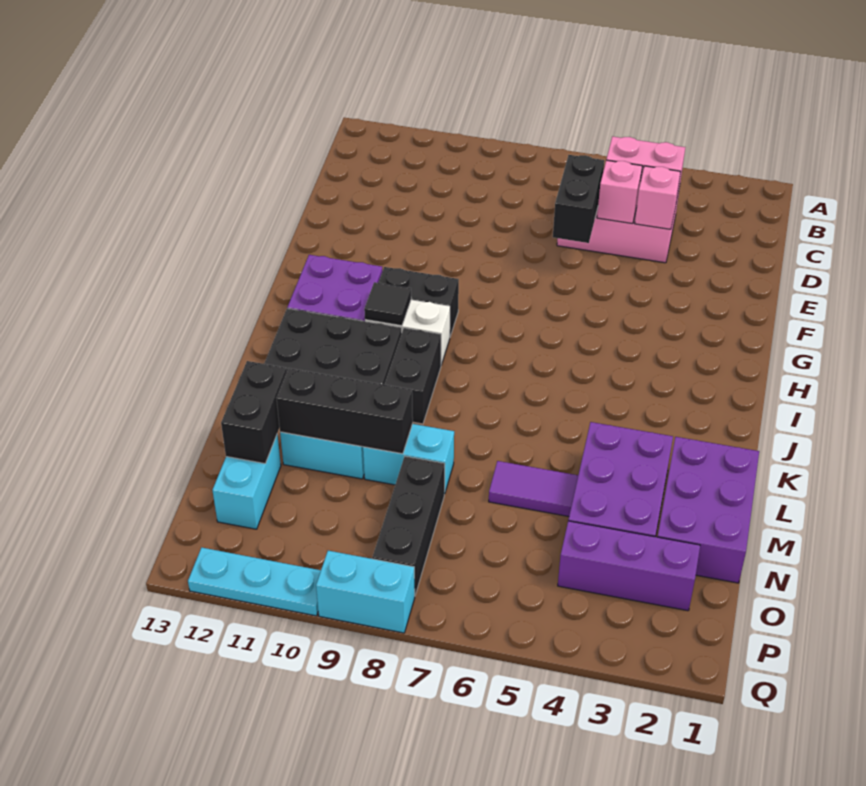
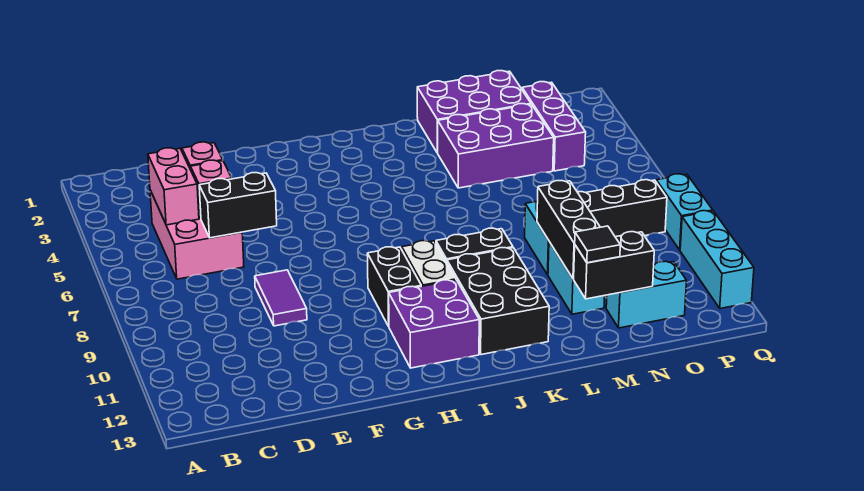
black 1x1 tile [364,282,411,326] -> black 1x1 tile moved to [575,226,620,263]
purple 1x2 tile [489,461,578,516] -> purple 1x2 tile moved to [255,270,307,326]
cyan 1x3 plate [188,547,321,616] -> cyan 1x3 brick [680,211,754,309]

